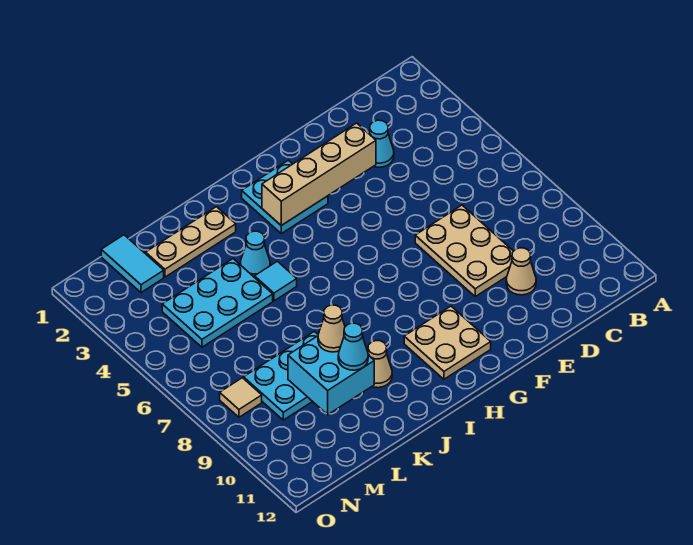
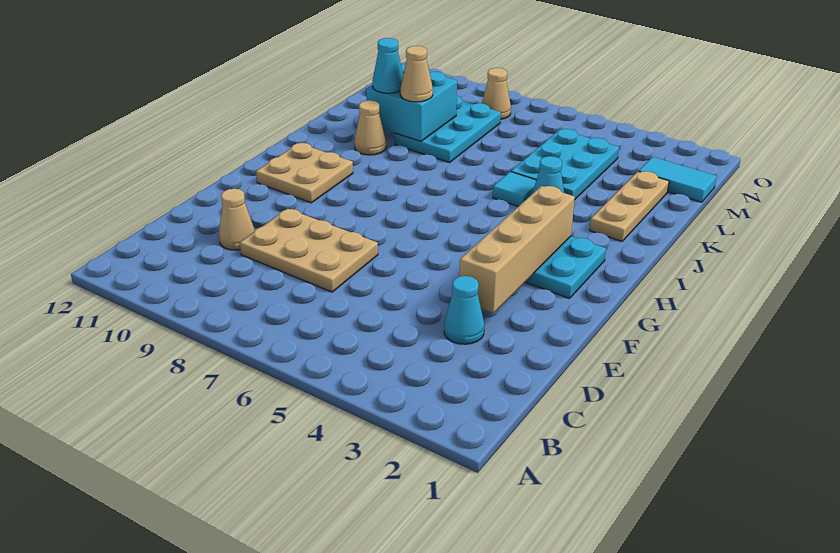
tan 1x1 tile [220,378,262,417] -> tan 1x1 cone [482,68,511,119]

